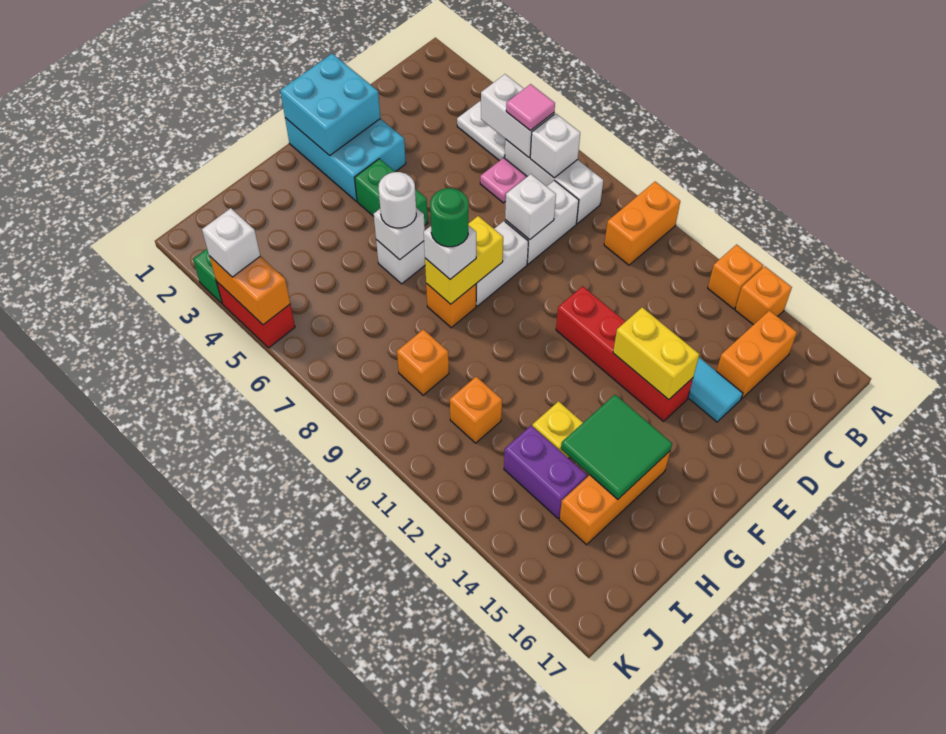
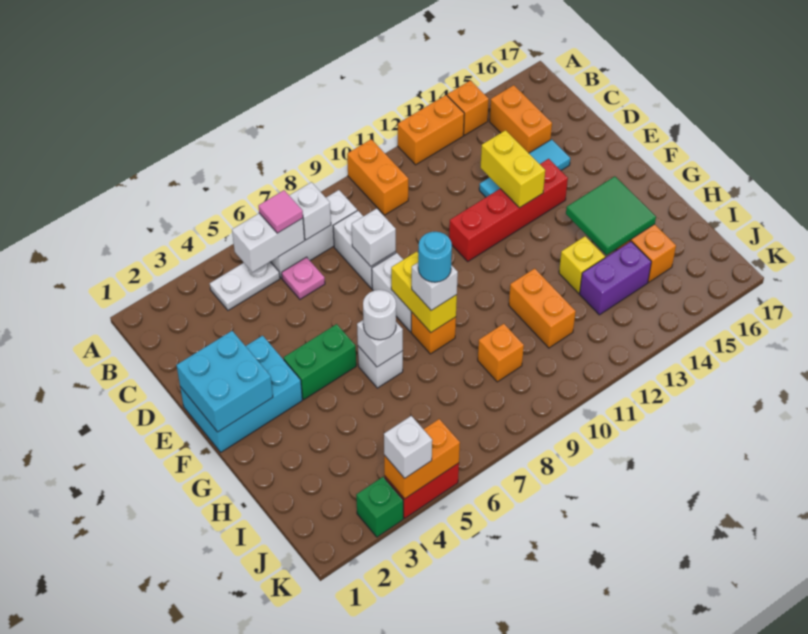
orange 1x1 brick [708,245,763,309] -> orange 1x2 brick [398,95,464,165]
yellow 1x2 brick [613,307,699,400] -> yellow 1x2 brick turned to [481,130,545,208]
green 1x1 round brick [430,188,468,247] -> cyan 1x1 round brick [418,232,452,282]
orange 1x1 brick [450,377,502,443] -> orange 1x2 brick [509,268,576,348]

